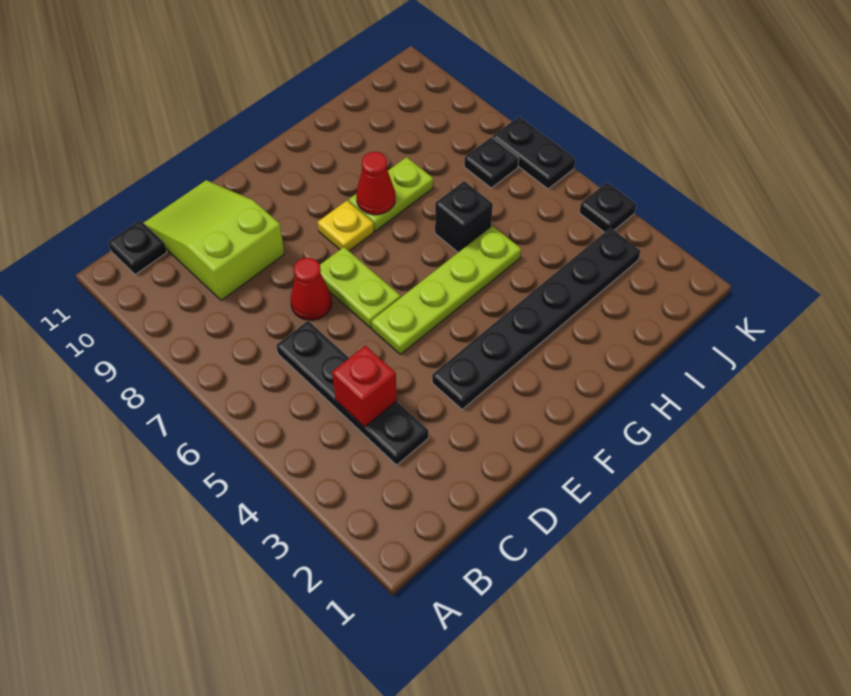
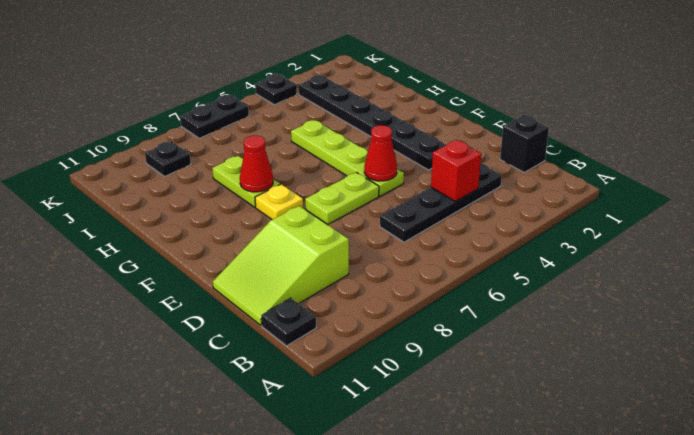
red 1x1 cone [291,258,332,320] -> red 1x1 cone moved to [364,125,397,181]
black 1x1 brick [435,181,493,252] -> black 1x1 brick moved to [500,115,549,172]
black 1x1 plate [464,137,519,188] -> black 1x1 plate moved to [145,141,191,176]

